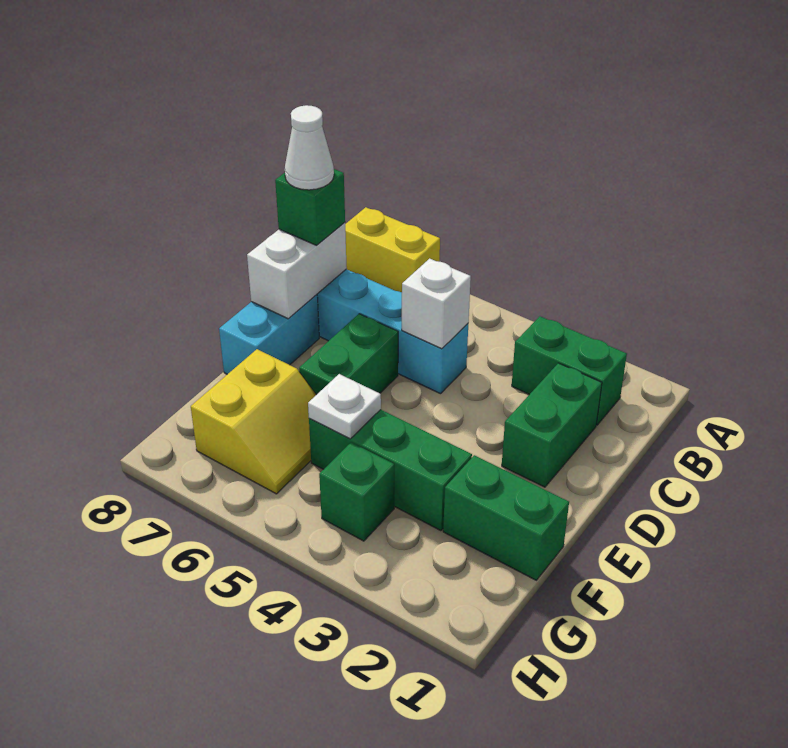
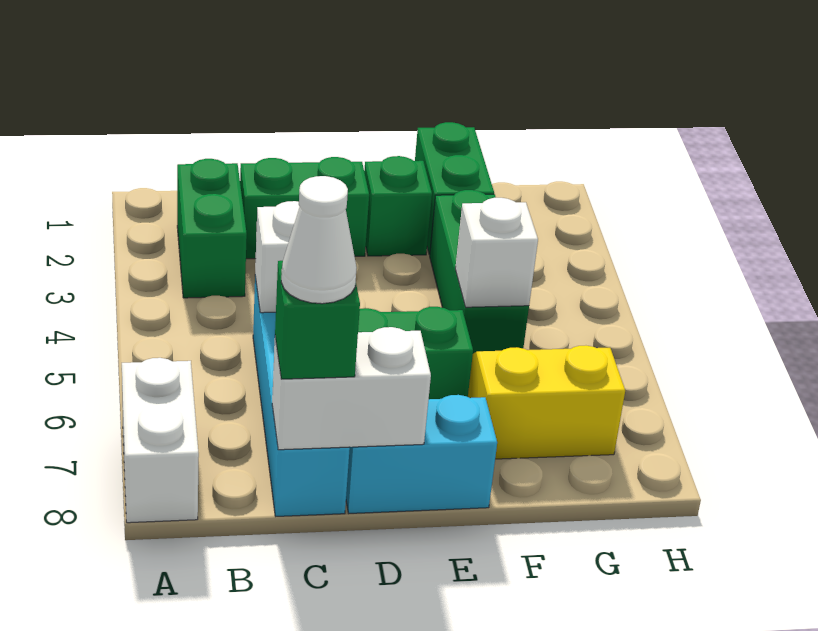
yellow 1x2 brick [345,207,440,292] -> white 1x2 brick [122,358,199,523]
white 1x1 plate [308,374,381,439] -> white 1x1 brick [455,198,538,307]
green 1x1 brick [319,442,394,541] -> green 1x1 brick moved to [364,156,432,256]

